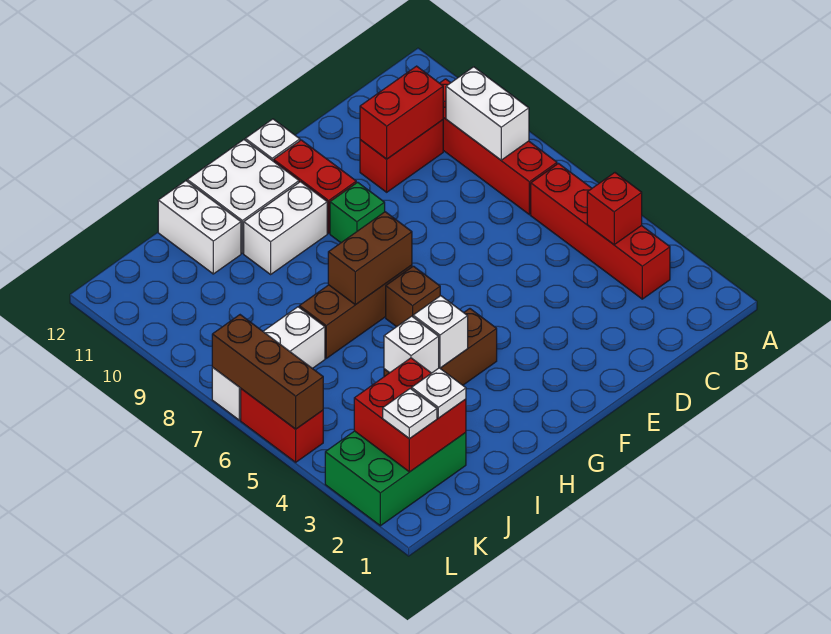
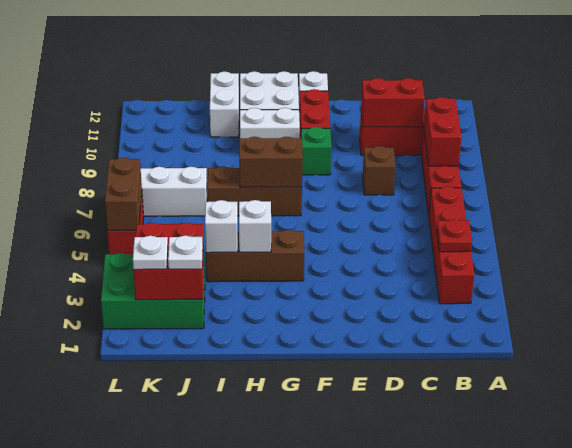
red 1x1 brick [587,173,642,245] -> red 1x1 plate [437,219,472,252]
white 1x2 brick [446,67,529,160] -> red 1x2 brick [424,97,462,166]
brown 1x1 brick [386,266,440,327] -> brown 1x1 brick moved to [363,146,396,195]
brown 1x3 brick [212,315,323,429] -> brown 1x2 brick [105,158,142,231]

